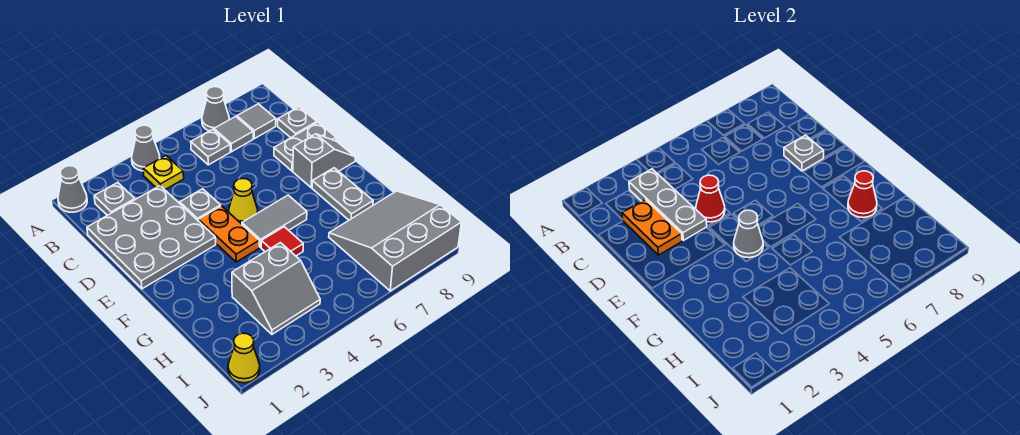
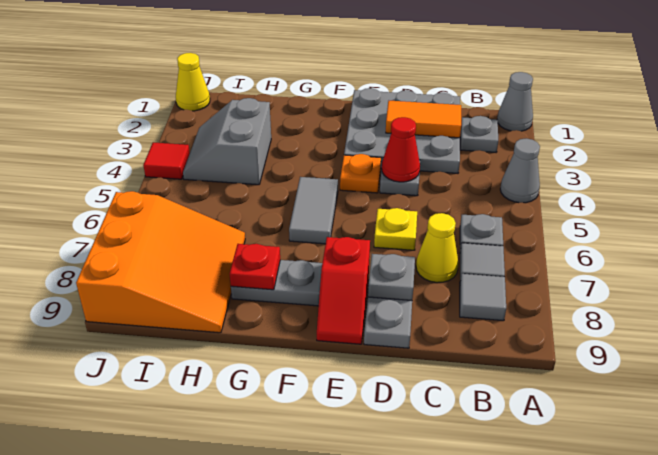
grey 1x1 cone [202,87,229,131] -> none
grey 1x3 plate [629,169,707,240] -> none
yellow 1x1 plate [143,156,184,190] -> yellow 1x1 plate moved to [374,208,417,250]
orange 1x2 plate [622,200,682,255] -> orange 1x2 tile [386,101,461,138]
grey 1x1 plate [278,107,317,138] -> none
orange 1x2 plate [198,206,259,262] -> orange 1x1 plate [340,154,381,193]
yellow 1x1 cone [229,179,258,224] -> yellow 1x1 cone moved to [416,213,459,283]
grey 1x2 slope [293,134,355,187] -> red 1x2 slope [317,237,370,344]
grey 1x1 cone [734,210,763,258] -> none
red 1x1 tile [261,227,303,256] -> red 1x1 tile moved to [143,142,190,179]
red 1x1 cone [848,171,877,217] -> red 1x1 plate [230,244,280,290]
grey 3x3 slope [329,191,462,291] -> orange 3x3 slope [76,191,245,333]

